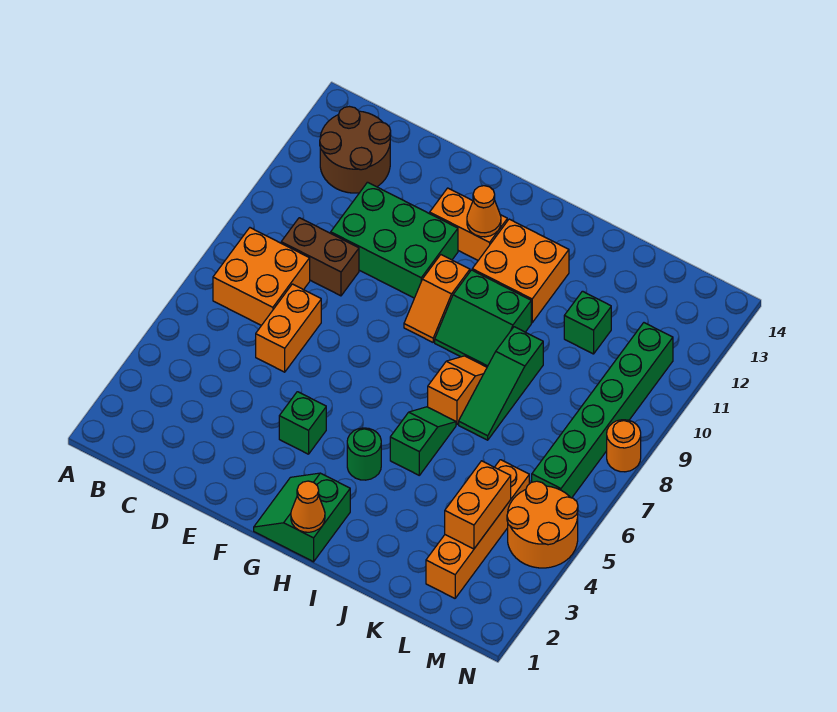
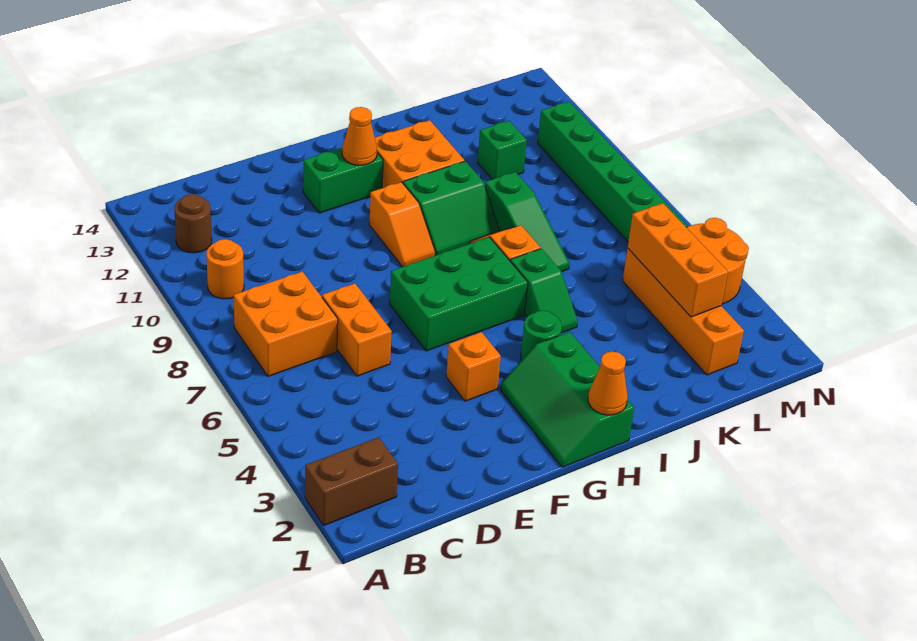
brown 2x2 round brick [320,107,391,193] -> brown 1x1 round brick [174,194,212,253]
brown 1x2 brick [281,218,359,296] -> brown 1x2 brick moved to [305,437,398,525]
green 2x3 brick [331,182,458,298] -> green 2x3 brick moved to [390,237,528,351]
green 1x1 brick [279,392,326,454] -> orange 1x1 brick [446,332,501,401]
orange 1x2 brick [430,188,507,260] -> green 1x2 brick [303,148,383,213]
green 2x2 slope [254,473,350,562] -> green 2x3 slope [500,332,634,467]
green 1x2 slope [390,407,456,475] -> green 1x2 slope turned to [510,249,578,333]
orange 1x2 brick [445,461,511,549] -> orange 1x3 brick [628,203,728,317]
orange 1x1 round brick [607,420,641,472] -> orange 1x1 round brick moved to [206,239,244,299]

